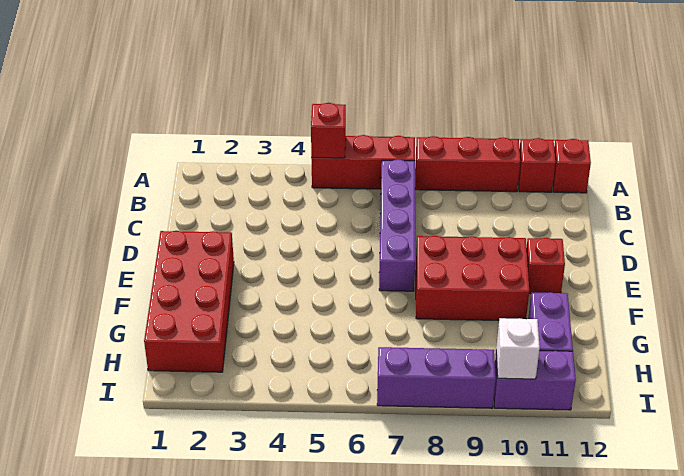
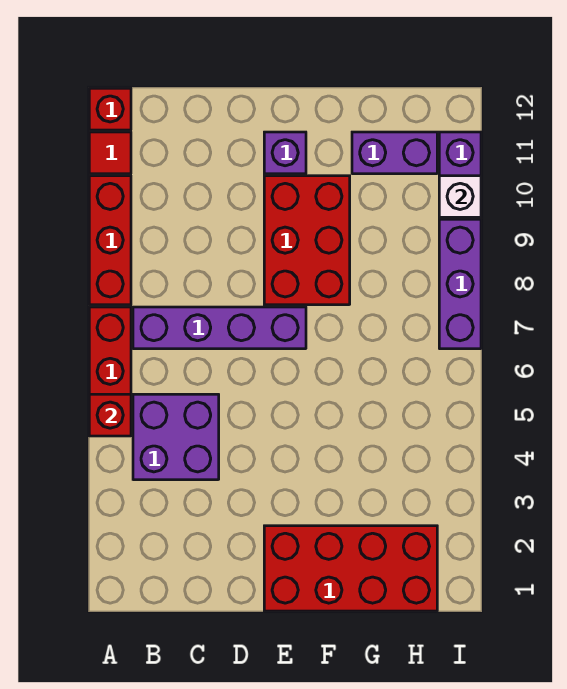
red 1x1 brick [518,138,556,192] -> red 1x1 tile [89,132,131,174]
none -> purple 2x2 brick [133,394,219,480]
red 1x1 brick [526,238,565,294] -> purple 1x1 brick [264,132,306,174]

